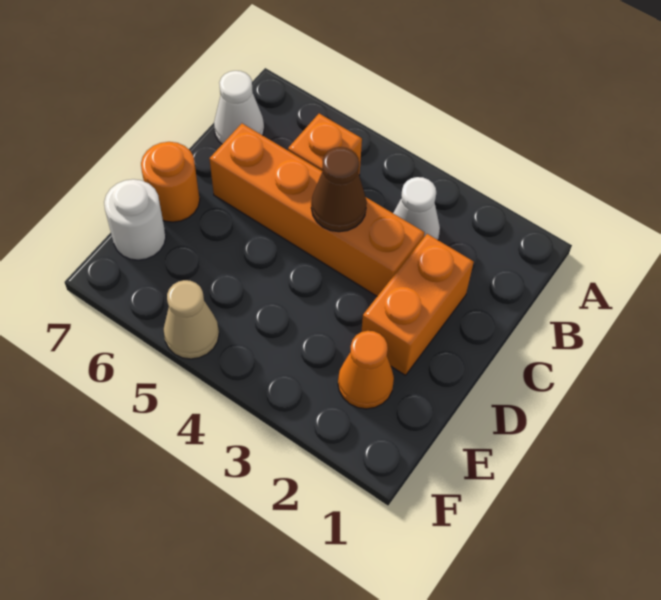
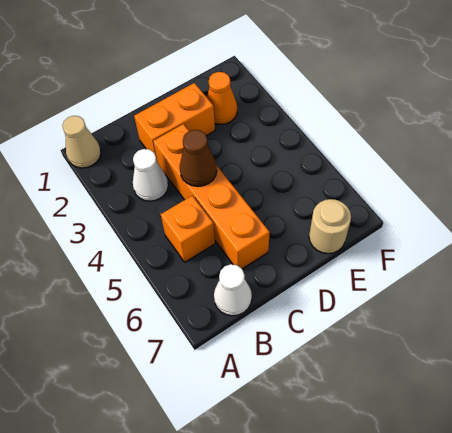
orange 1x1 round brick [141,142,200,222] -> none
white 1x1 round brick [104,179,166,260] -> tan 1x1 round brick [309,199,351,254]
tan 1x1 cone [163,280,219,359] -> tan 1x1 cone moved to [62,116,101,168]

